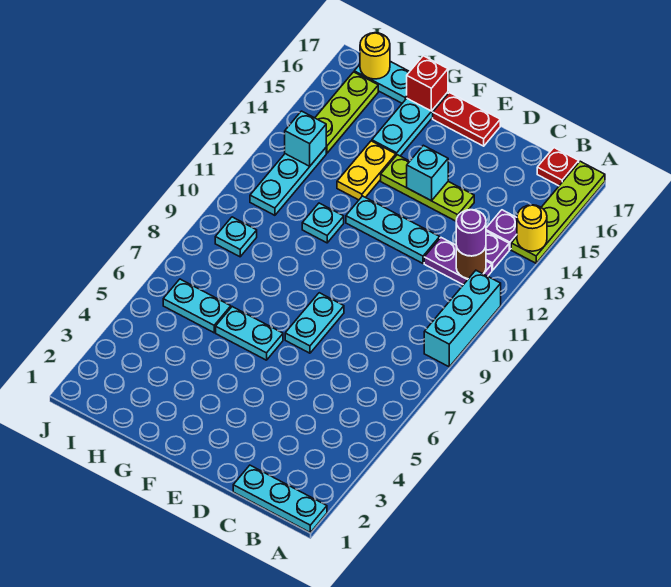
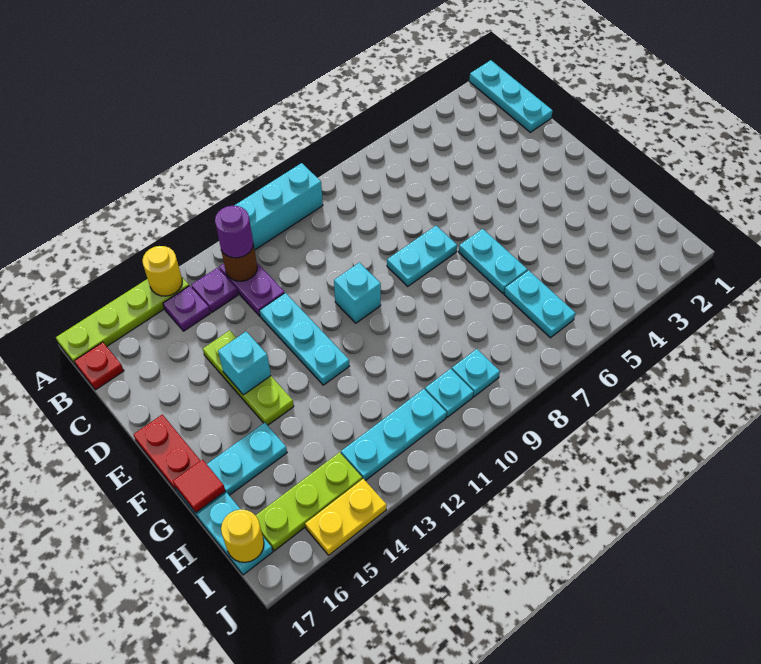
cyan 1x1 plate [302,203,344,243] -> cyan 1x1 plate moved to [425,369,473,417]
yellow 1x2 plate [337,141,396,200] -> yellow 1x2 plate moved to [305,479,387,555]
red 1x1 brick [407,56,448,111] -> red 1x1 tile [173,460,225,512]
cyan 1x1 brick [285,111,326,166] -> cyan 1x1 brick moved to [334,263,381,323]

